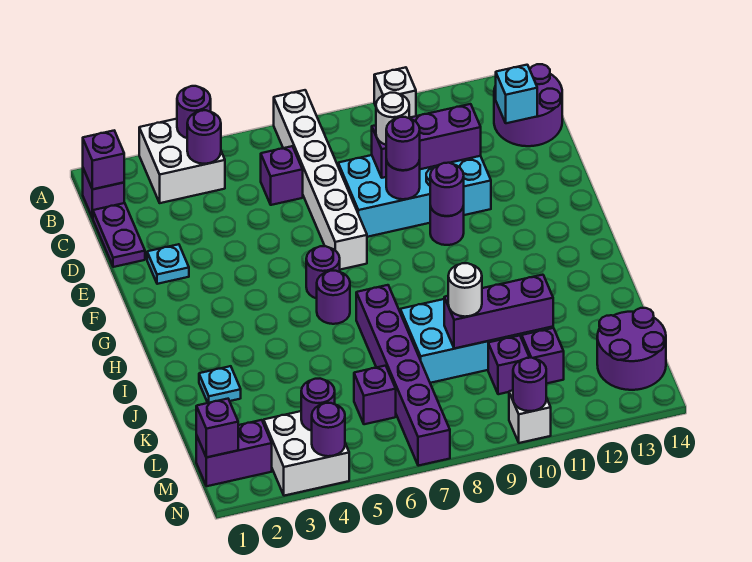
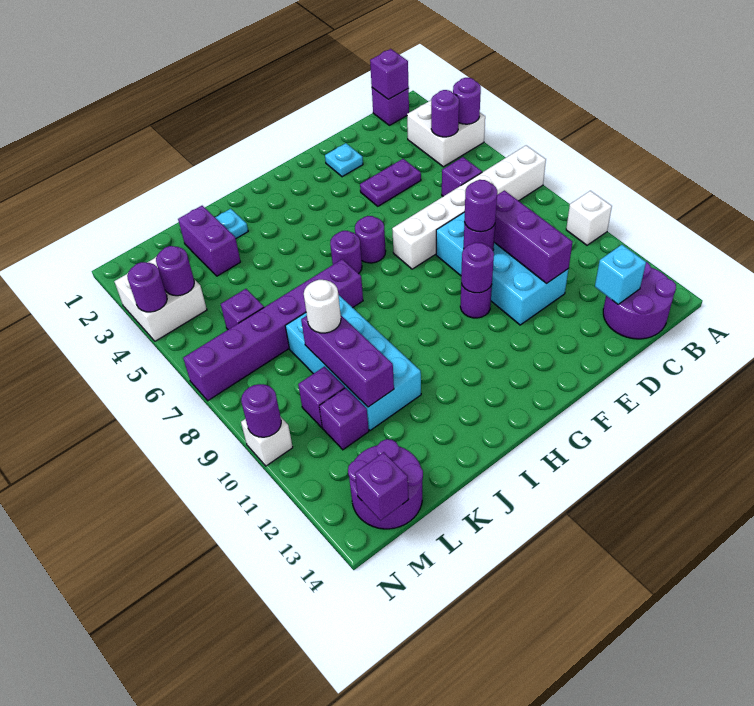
purple 1x2 plate [93,203,145,267] -> purple 1x2 plate moved to [360,159,421,206]
white 1x1 round brick [376,93,409,145] -> none
purple 1x2 brick [196,420,272,486] -> purple 1x2 brick moved to [178,206,241,276]
purple 1x1 brick [196,399,238,457] -> purple 1x1 brick moved to [355,452,409,520]

